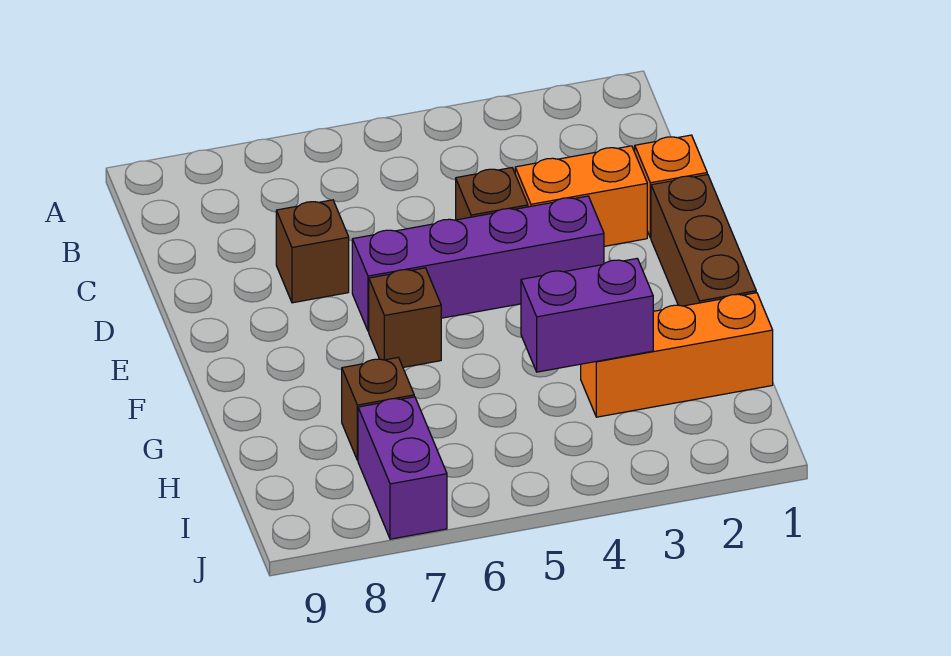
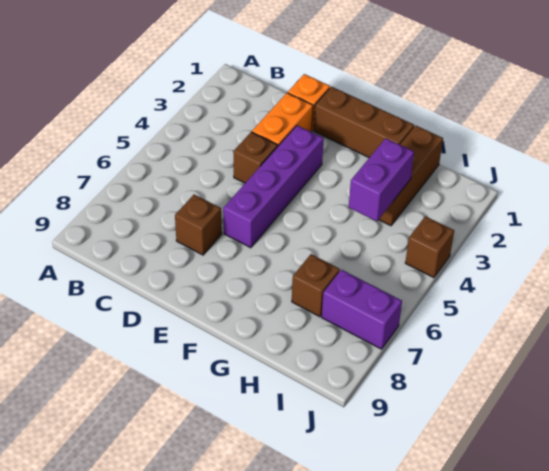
brown 1x1 brick [369,268,441,367] -> brown 1x1 brick moved to [405,216,454,278]
orange 1x3 brick [581,293,773,417] -> brown 1x3 brick [379,126,443,226]

